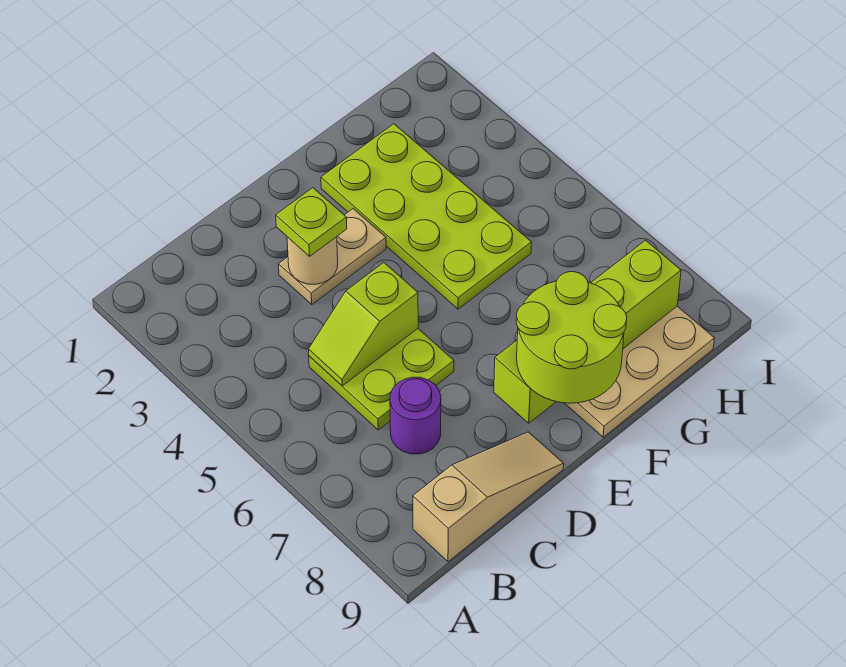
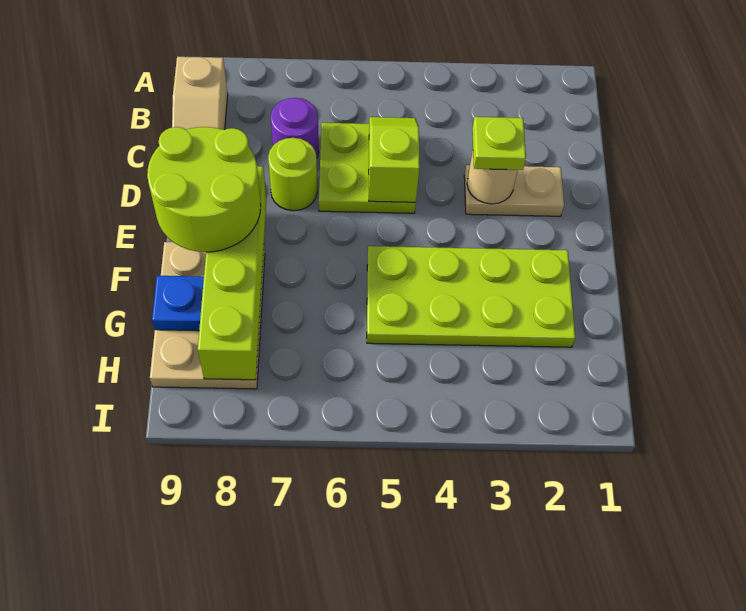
tan 1x2 plate [279,209,386,304] -> tan 1x2 plate turned to [464,165,564,216]
none -> lime 1x1 round brick [268,138,317,211]
none -> blue 1x1 plate [152,276,204,331]

